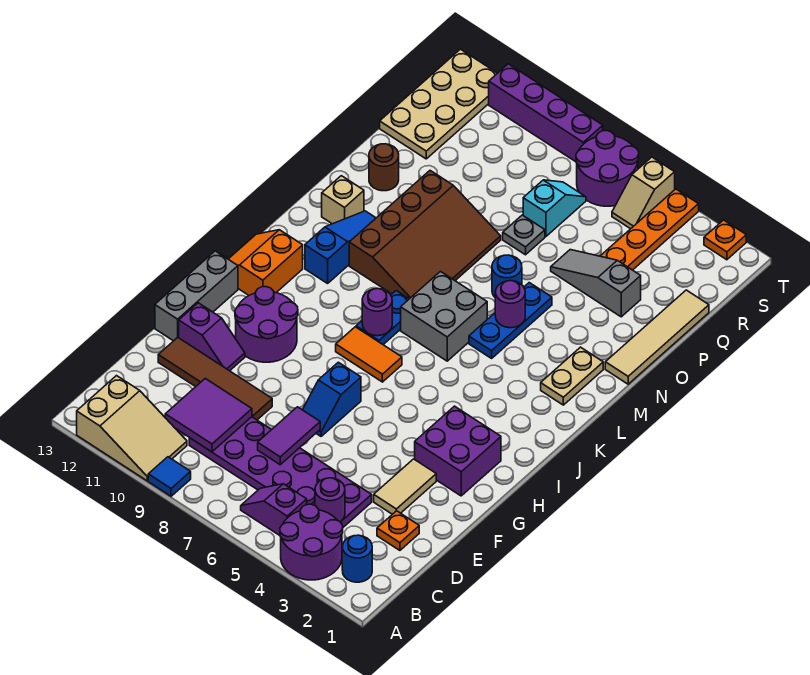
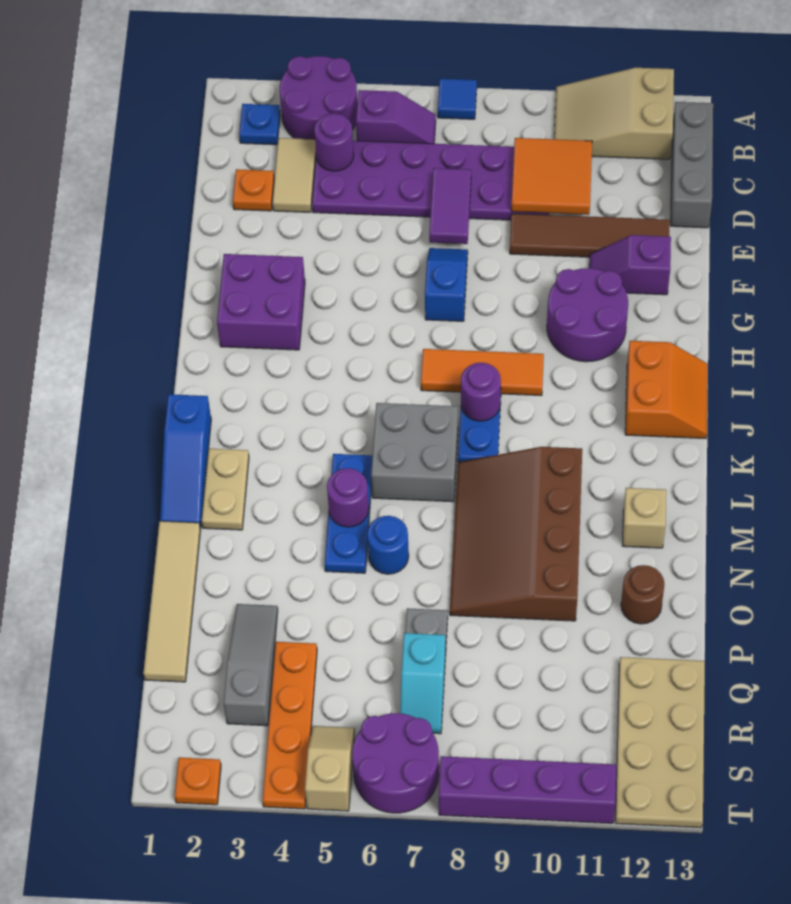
blue 1x1 tile [148,457,191,496] -> blue 1x1 tile moved to [438,79,477,119]
blue 1x1 round brick [342,535,372,582] -> blue 1x1 plate [239,104,280,145]
purple 2x2 tile [165,379,252,452] -> orange 2x2 tile [511,138,592,215]
tan 1x2 tile [374,459,436,514] -> tan 1x2 tile moved to [272,138,316,212]
grey 1x3 brick [155,251,238,341] -> grey 1x3 brick moved to [671,102,713,228]
orange 1x2 tile [336,327,402,382] -> orange 1x3 tile [421,349,544,396]
blue 1x3 slope [305,211,376,283] -> blue 1x3 slope moved to [160,394,211,528]
grey 1x3 slope [551,250,641,317] -> grey 1x3 slope turned to [224,604,278,726]

